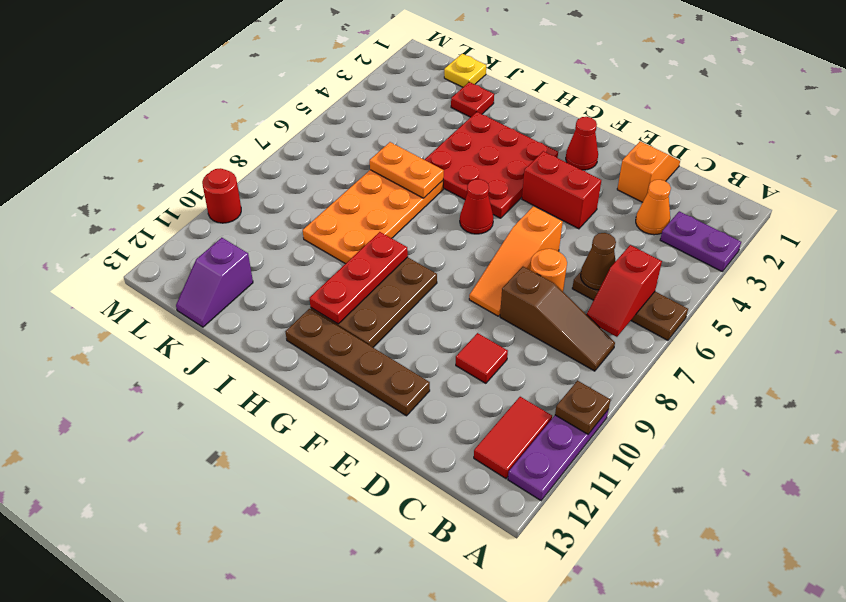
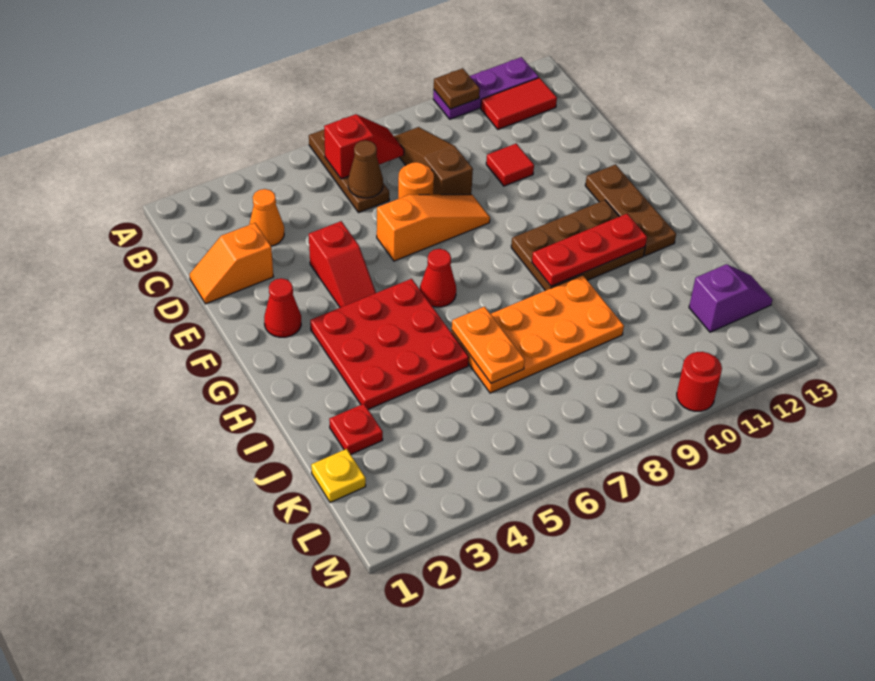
purple 1x2 plate [660,211,741,271] -> none
red 1x2 brick [522,151,601,229] -> red 1x2 slope [309,221,376,308]
brown 1x4 plate [285,309,430,416] -> brown 1x3 plate [585,165,676,256]

